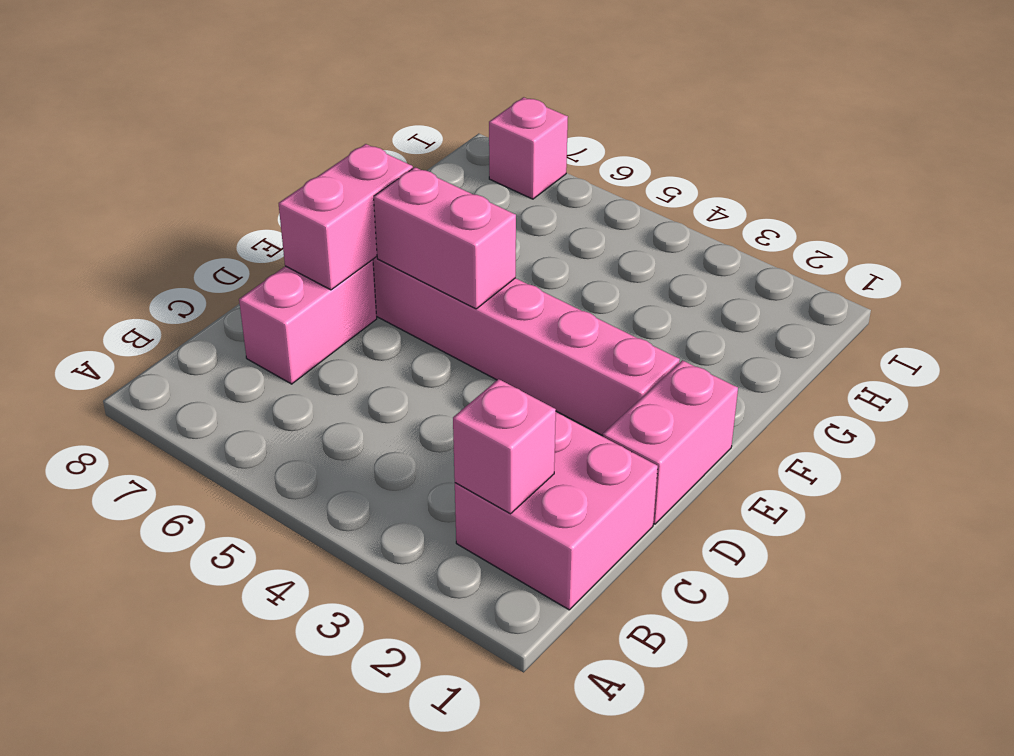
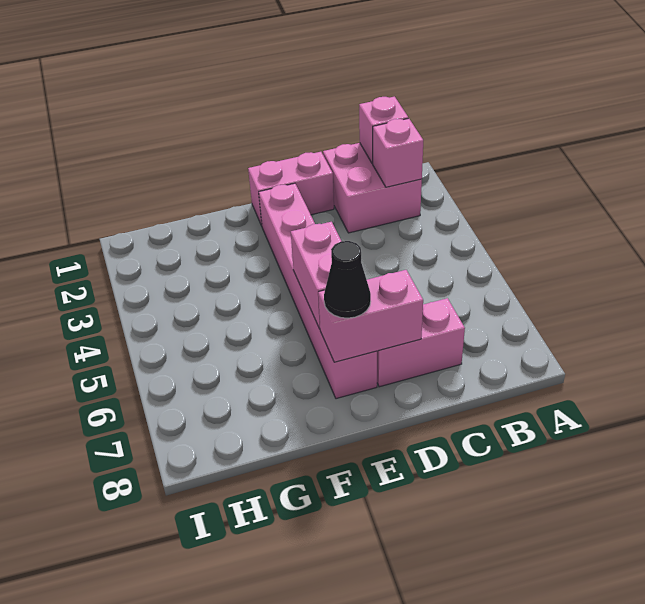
none -> black 1x1 cone [324,241,371,318]
pink 1x1 brick [489,97,568,199] -> pink 1x1 brick moved to [359,97,408,164]

